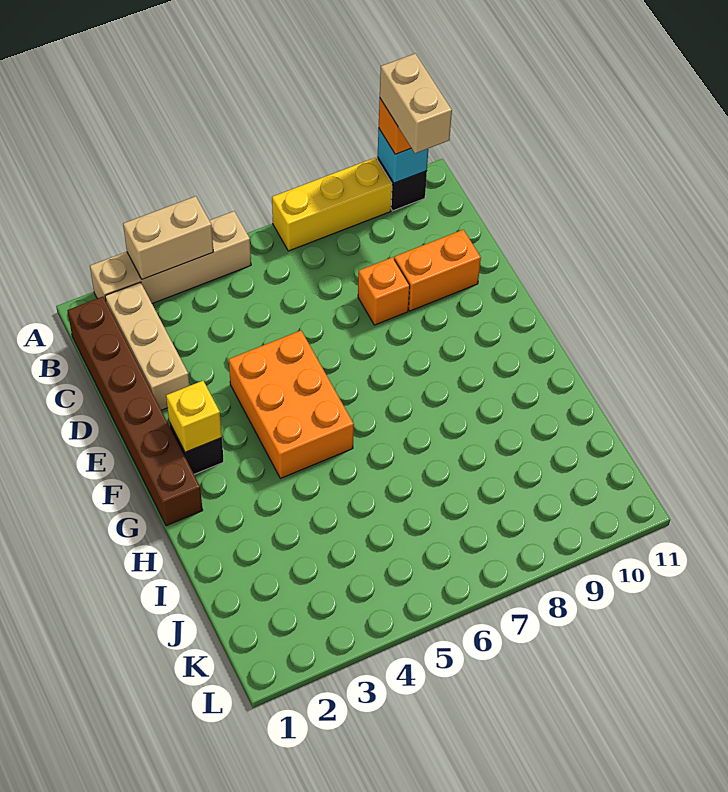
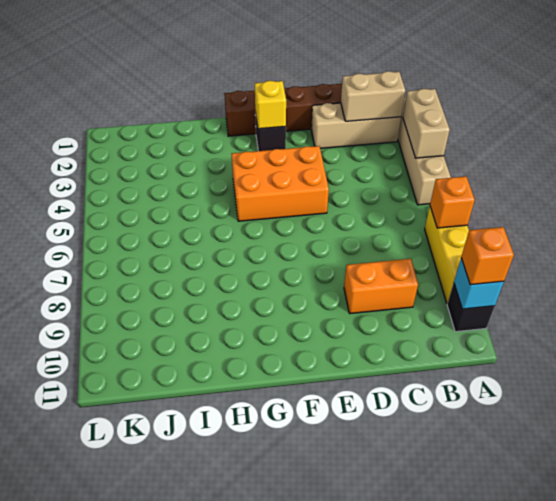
tan 1x2 brick [380,53,452,153] -> tan 1x2 brick moved to [341,71,405,121]
orange 1x1 brick [358,257,410,325] -> orange 1x1 brick moved to [430,176,475,228]
orange 1x2 brick [394,230,481,311] -> orange 1x2 brick turned to [344,259,418,314]

